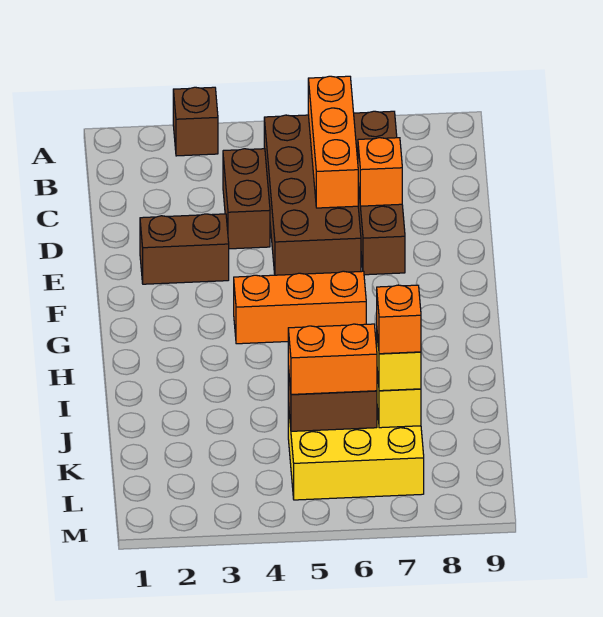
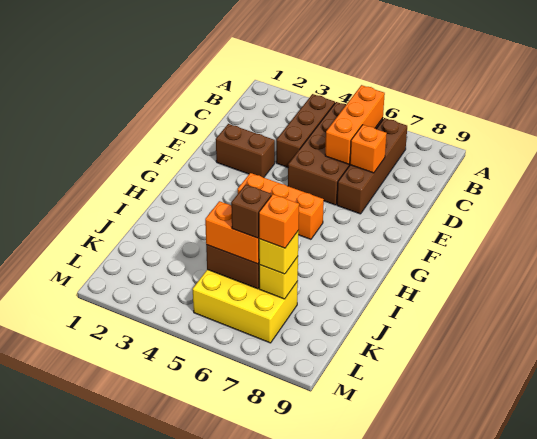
brown 1x1 brick [173,87,218,156] -> brown 1x1 brick moved to [231,184,271,238]
brown 1x2 brick [223,149,270,249] -> brown 1x3 brick [276,94,335,167]

